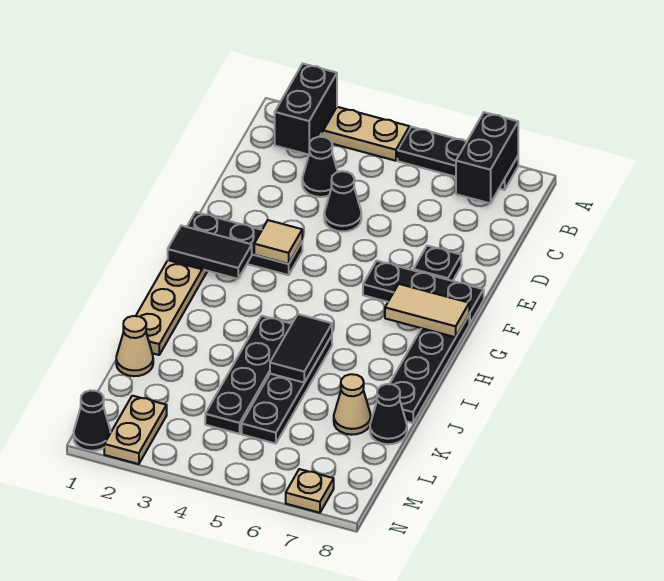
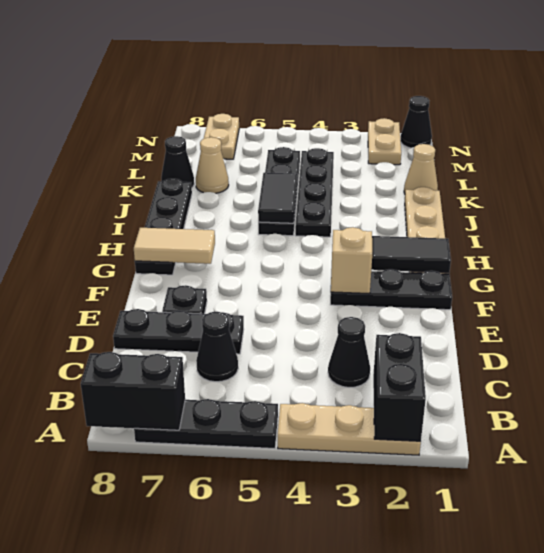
black 1x2 brick [456,112,518,203] -> black 1x2 brick turned to [81,352,185,430]
black 1x1 cone [324,171,361,232] -> black 1x1 cone moved to [196,312,238,382]
tan 1x1 tile [254,220,302,264] -> tan 1x1 brick [331,227,372,294]
black 1x3 plate [363,261,484,324] -> black 1x3 plate moved to [113,309,244,354]
tan 1x1 plate [286,469,334,513] -> tan 1x2 plate [204,114,239,159]

